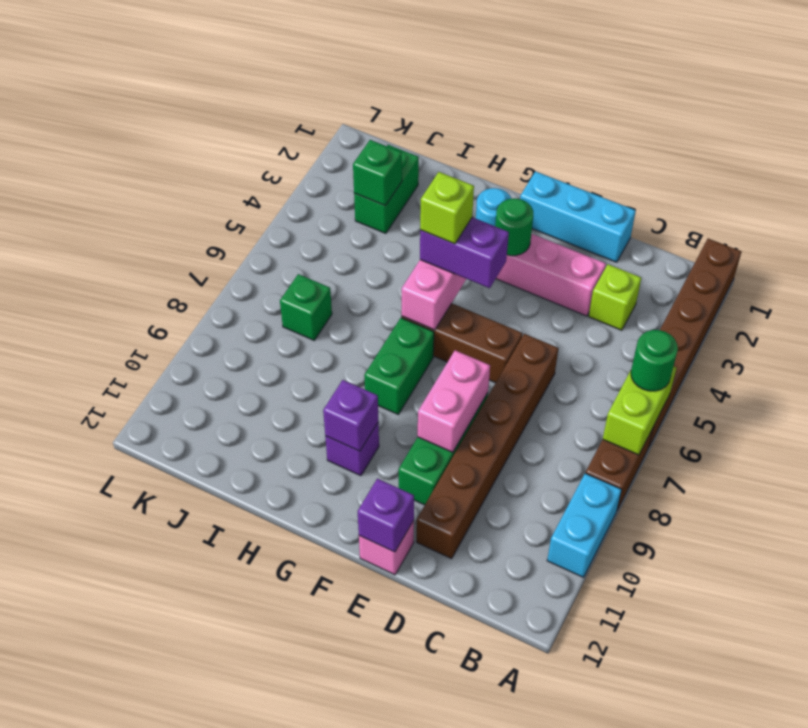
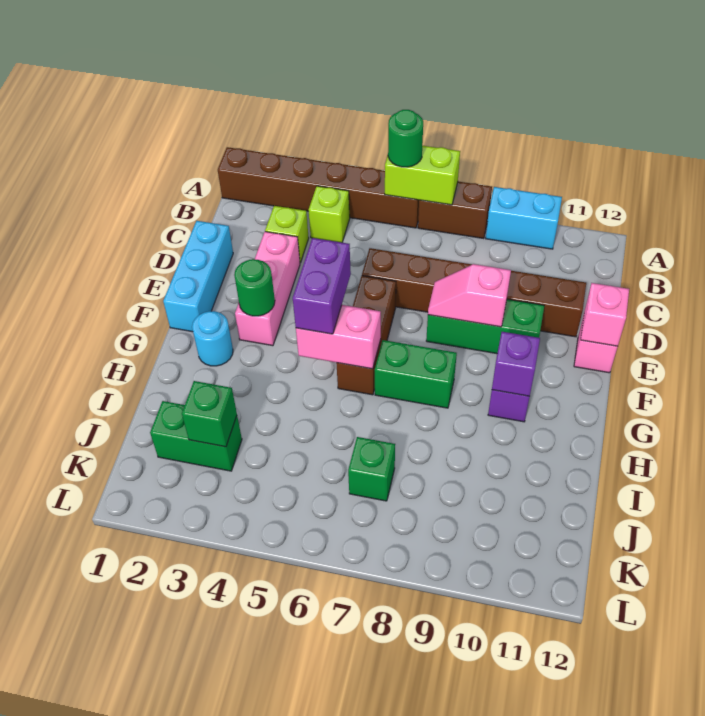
pink 1x2 brick [418,350,490,452] -> pink 1x2 slope [428,264,511,327]
purple 1x1 brick [358,479,414,552] -> pink 1x1 brick [581,283,629,346]
lime 1x1 brick [420,172,474,244] -> lime 1x1 brick moved to [309,186,350,243]

